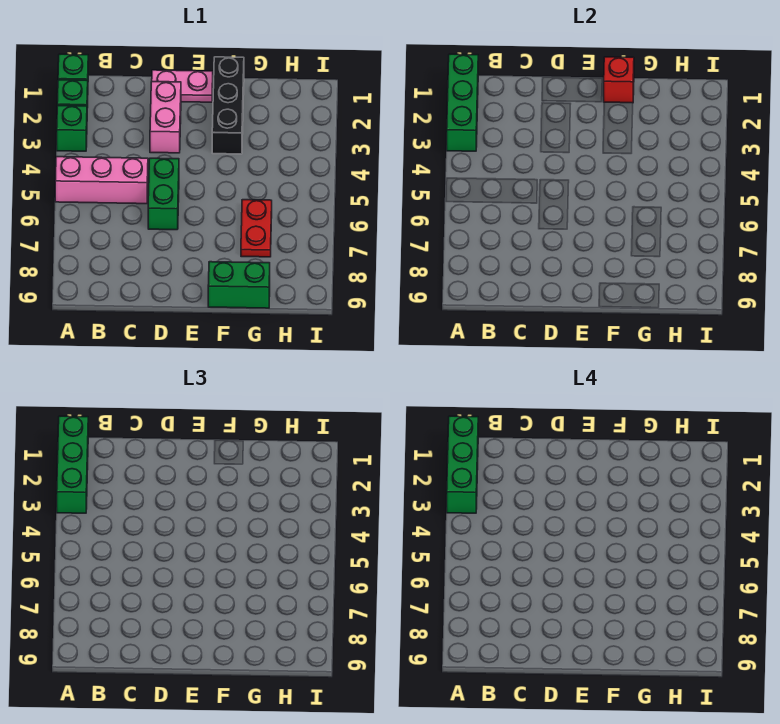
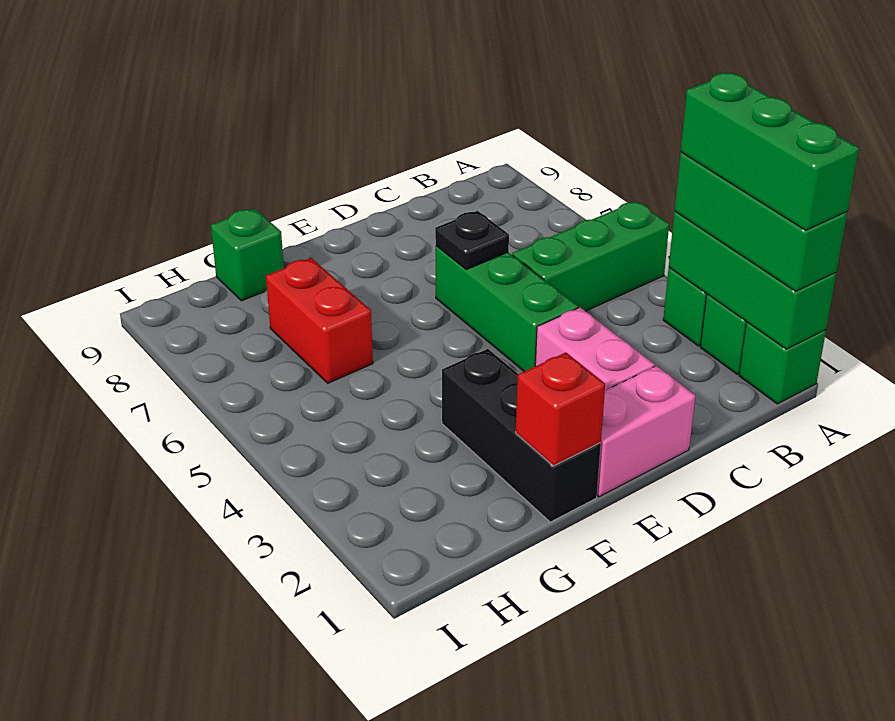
pink 1x3 brick [55,157,148,204] -> green 1x3 brick [512,201,669,311]
pink 1x2 plate [152,70,213,102] -> pink 1x2 brick [597,366,695,497]
green 1x2 brick [148,158,179,230] -> green 1x3 brick [436,246,578,372]
none -> black 1x1 plate [435,211,509,270]
green 1x2 brick [208,262,270,308] -> green 1x1 brick [211,209,284,301]
red 1x2 plate [241,200,272,257] -> red 1x2 brick [266,258,373,383]

